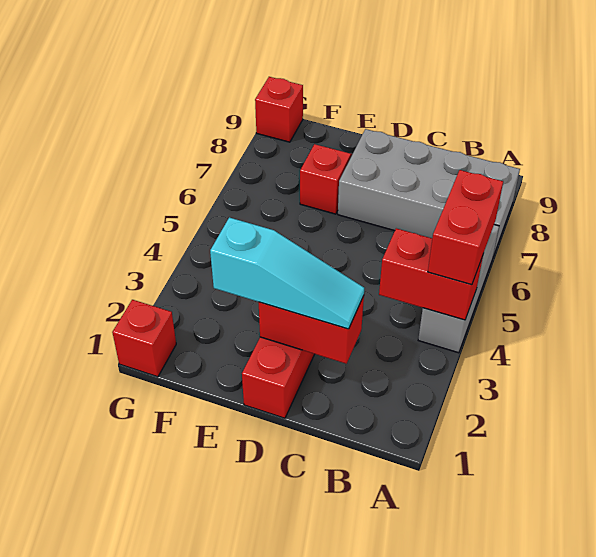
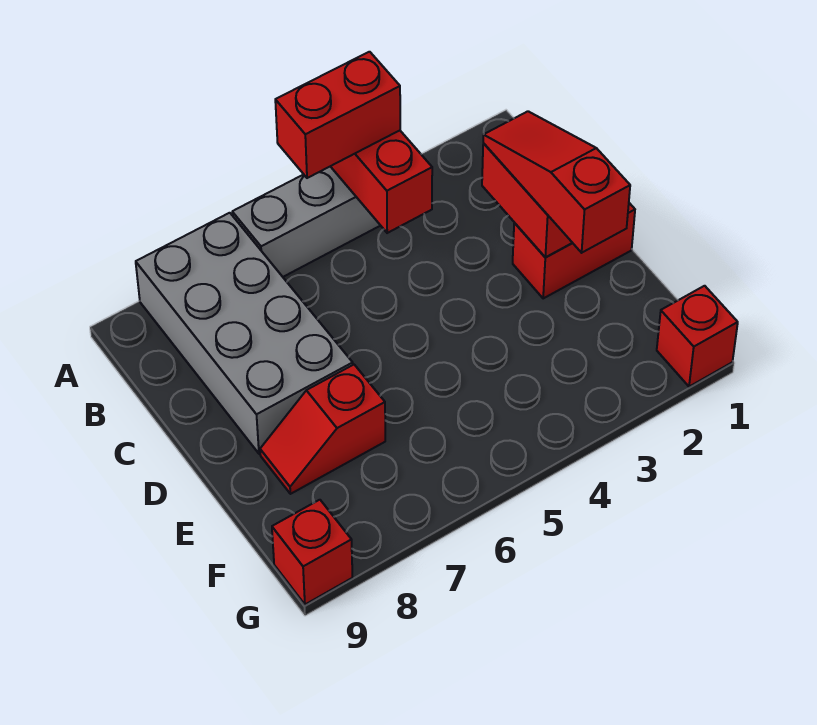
cyan 1x3 slope [210,217,364,329] -> red 1x3 slope [483,111,630,253]

